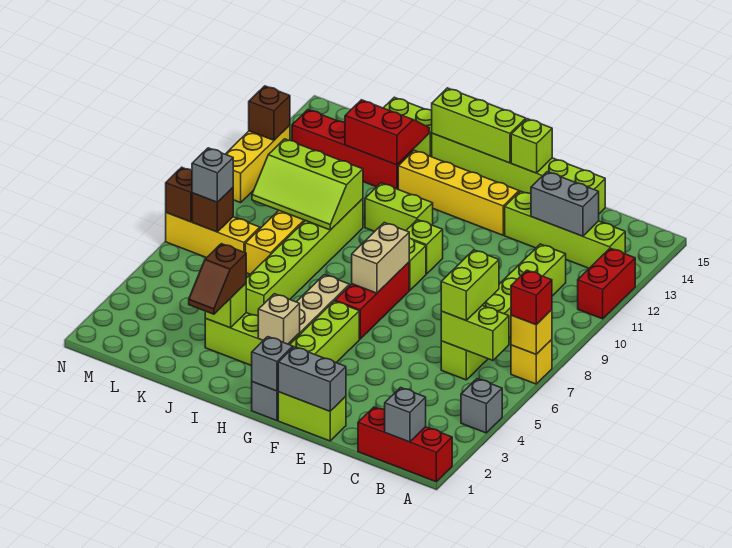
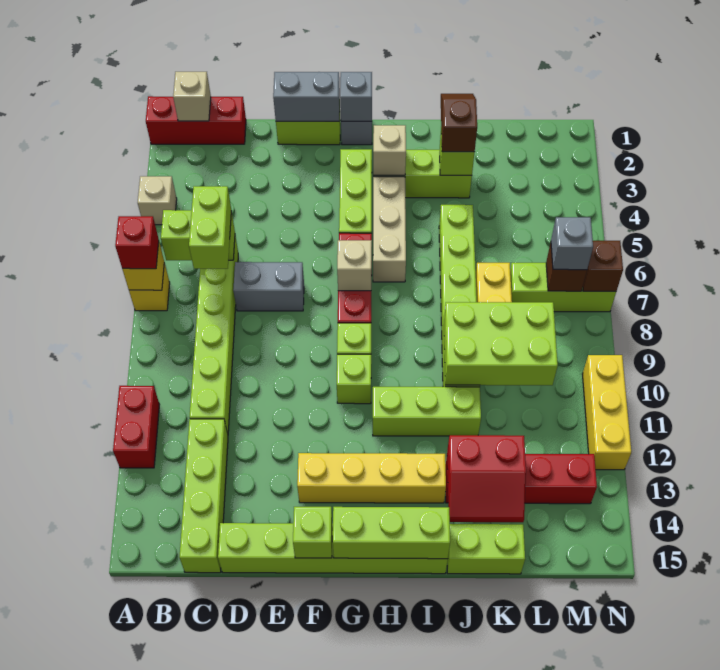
grey 1x1 brick [461,379,502,433] -> tan 1x1 brick [138,176,177,225]
grey 1x1 brick [385,388,426,442] -> tan 1x1 brick [173,72,211,121]
lime 1x4 brick [505,191,625,268] -> lime 1x4 brick turned to [179,419,228,573]
grey 1x2 brick [531,172,599,236] -> grey 1x2 brick moved to [233,262,304,311]
tan 1x2 brick [352,223,409,293] -> tan 1x1 brick [337,240,372,291]
lime 1x2 brick [365,183,433,231] -> lime 1x3 brick [373,387,481,436]
lime 2x3 slope [252,139,363,230] -> lime 2x3 brick [444,302,558,385]
yellow 1x3 brick [166,213,260,258] -> lime 1x3 brick [510,263,616,312]
brown 1x1 brick [249,86,290,140] -> none

